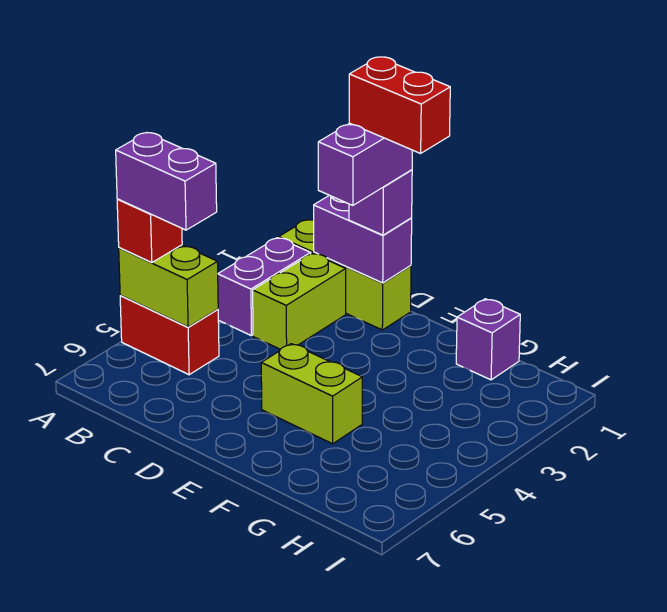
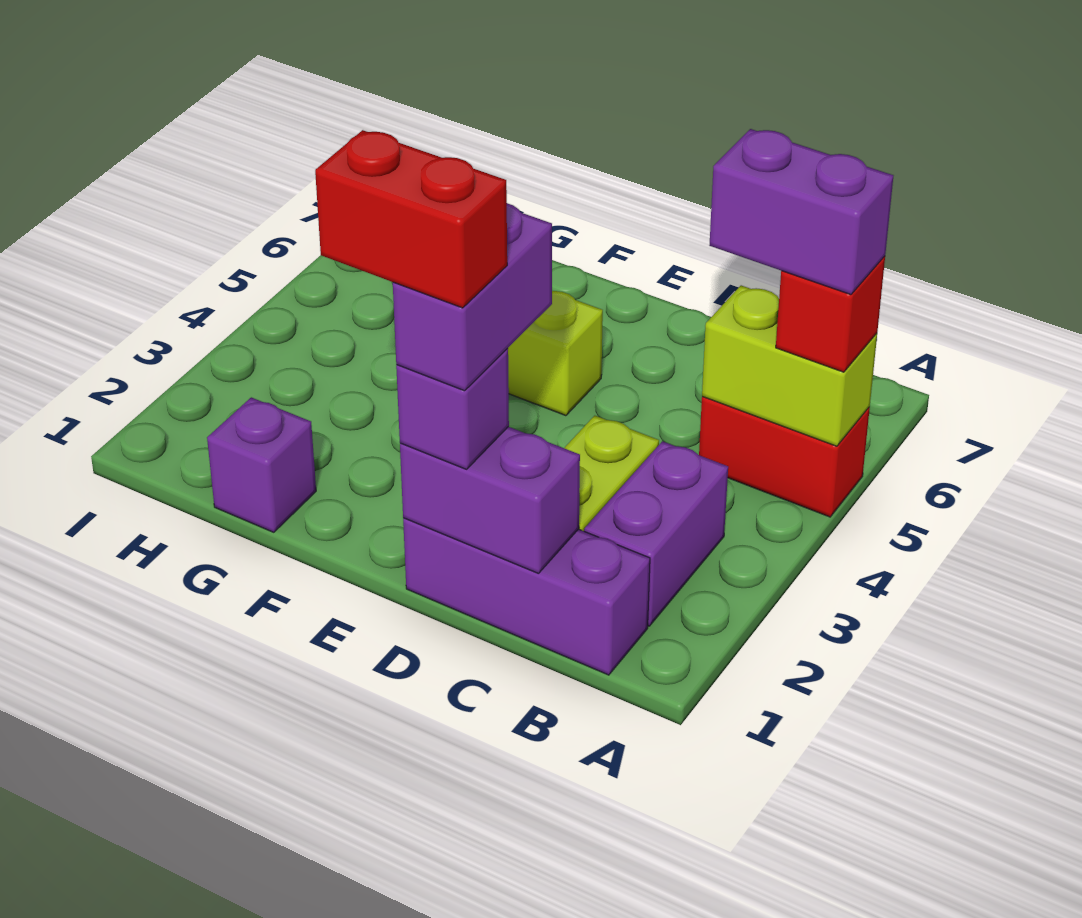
lime 1x3 brick [279,219,411,330] -> purple 1x3 brick [403,518,650,675]

